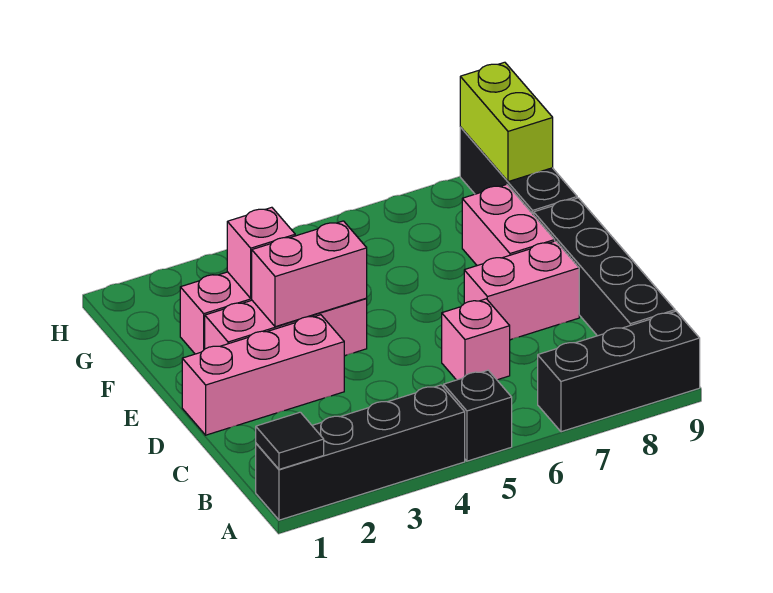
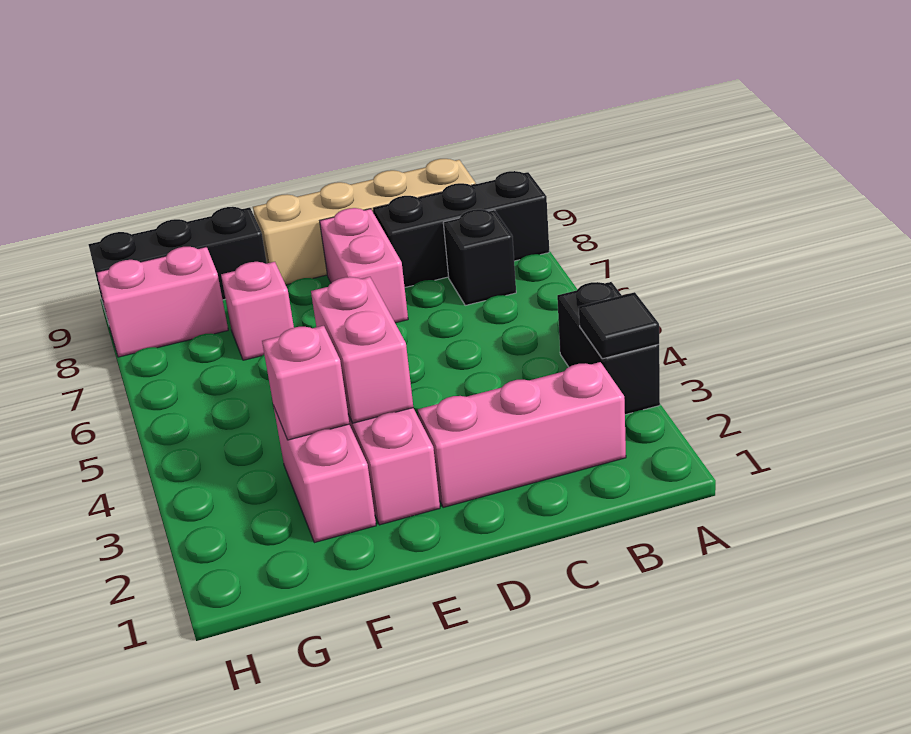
black 1x4 brick [256,385,465,520] -> black 1x2 brick [557,282,660,415]
black 1x1 tile [256,412,324,469] -> black 1x1 tile moved to [579,292,659,359]
black 1x1 brick [444,370,512,461] -> black 1x1 brick moved to [443,209,516,305]
black 1x3 brick [538,311,700,432] -> black 1x3 brick turned to [373,171,549,287]
black 1x4 brick [534,198,675,336] -> tan 1x4 brick [253,159,476,285]
pink 1x1 brick [442,299,510,380] -> pink 1x1 brick moved to [221,262,294,360]
pink 1x3 brick [182,315,344,435] -> pink 1x3 brick turned to [418,362,626,508]
pink 1x2 brick [462,184,555,266] -> pink 1x2 brick moved to [96,247,228,357]
lime 1x2 brick [460,62,553,182] -> none

